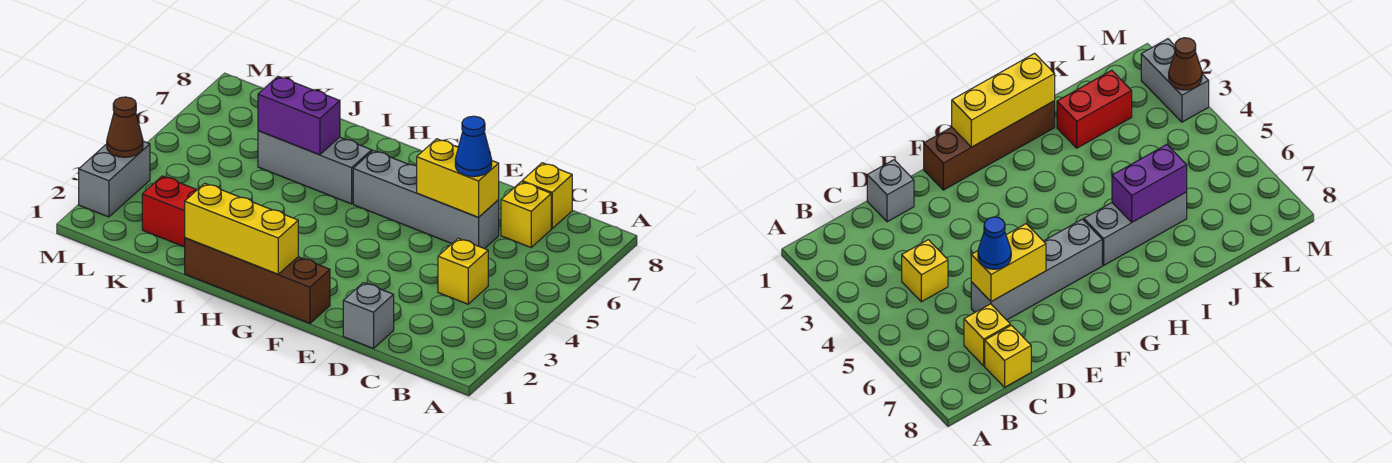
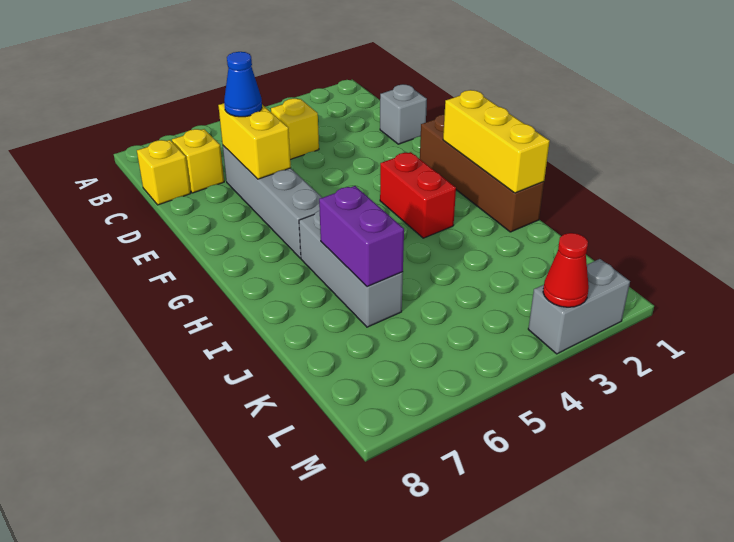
red 1x2 brick [142,176,197,247] -> red 1x2 brick moved to [380,152,456,238]
brown 1x1 cone [107,97,143,157] -> red 1x1 cone [543,233,589,307]

